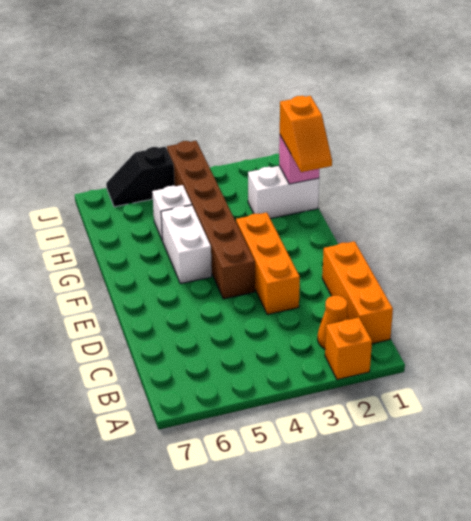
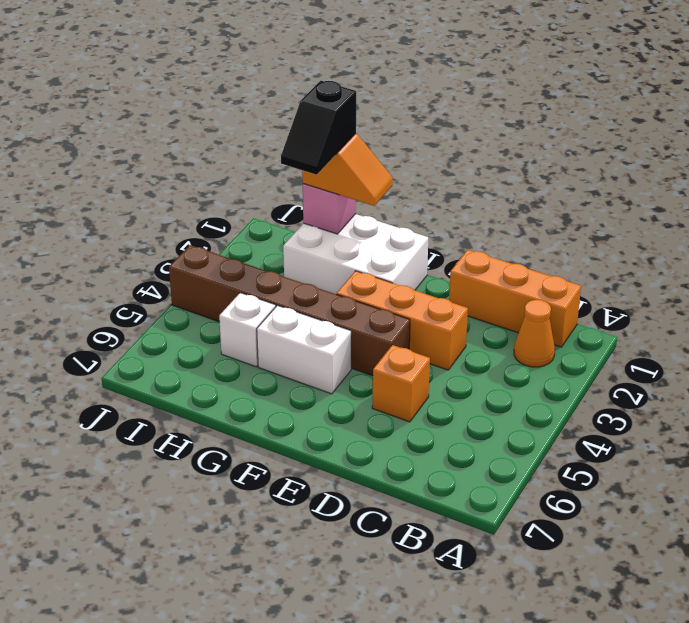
orange 1x1 brick [325,318,372,380] -> orange 1x1 brick moved to [372,345,430,422]
white 1x2 brick [248,166,319,218] -> white 2x3 brick [283,214,428,294]
black 1x2 slope [106,147,175,207] -> black 1x2 slope moved to [281,81,356,175]

